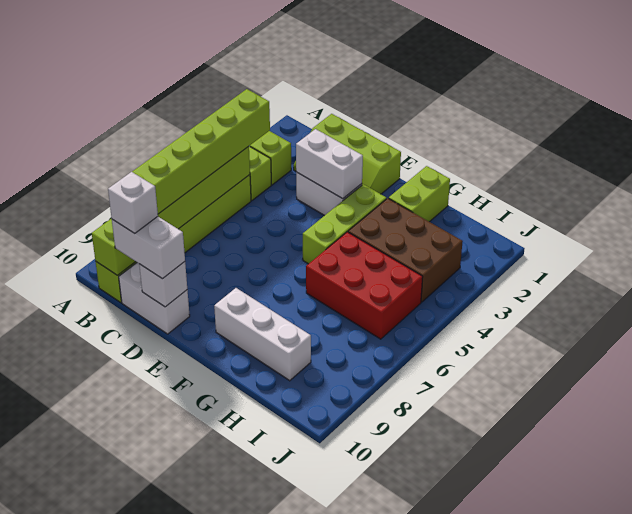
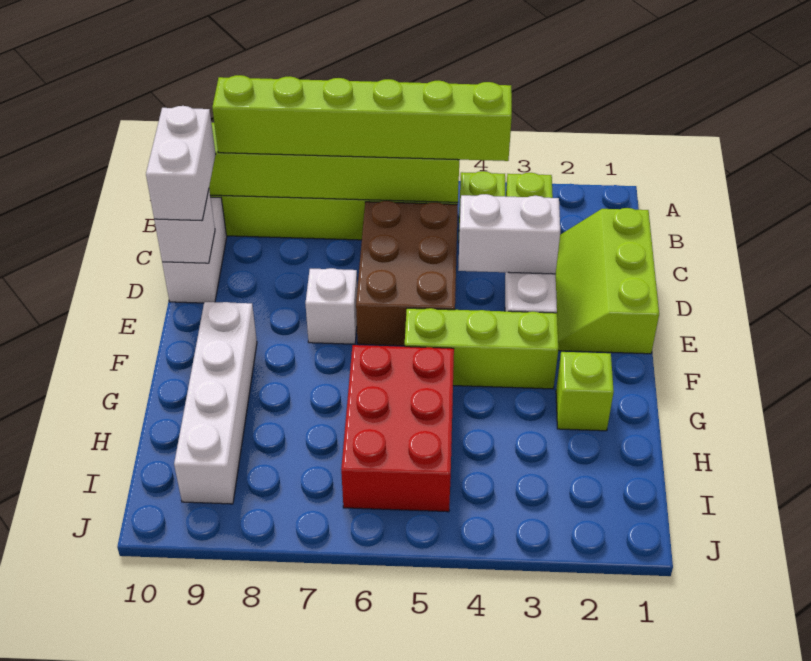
white 1x1 brick [108,172,158,233] -> white 1x1 brick moved to [305,268,357,344]
white 1x2 brick [296,129,363,199] -> white 1x2 brick turned to [458,194,560,274]
white 1x3 brick [214,288,311,381] -> white 1x4 brick [174,302,257,504]
lime 1x2 brick [389,166,450,222] -> lime 1x1 brick [556,352,614,431]
brown 2x3 brick [348,198,463,302] -> brown 2x3 brick moved to [356,201,458,346]

